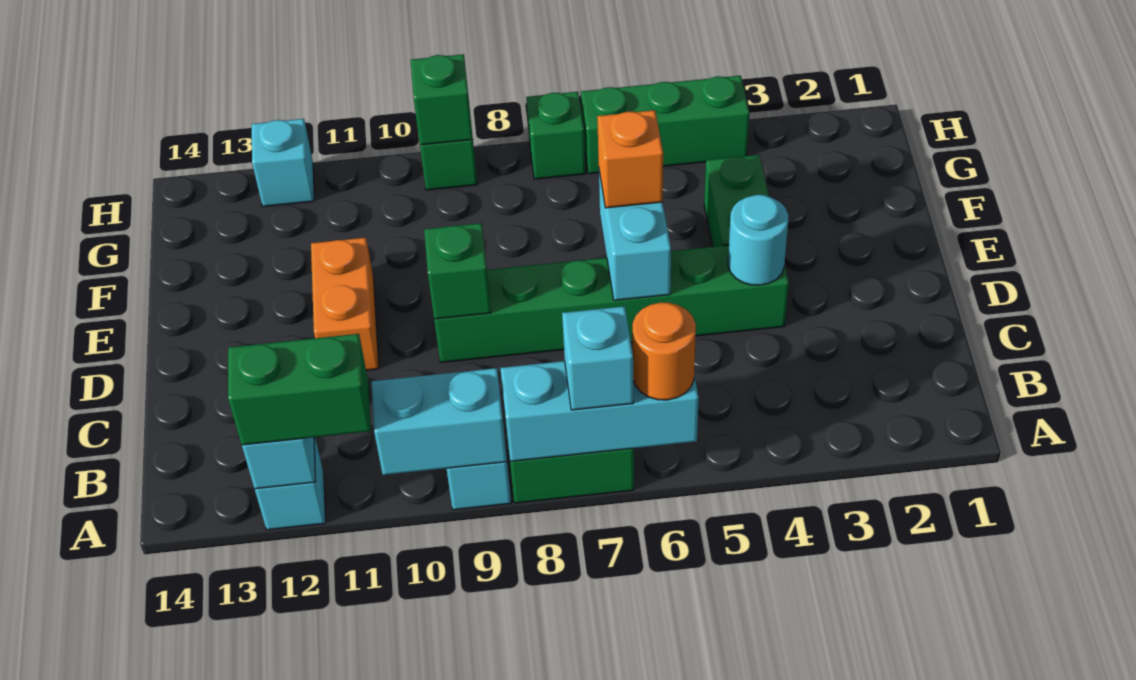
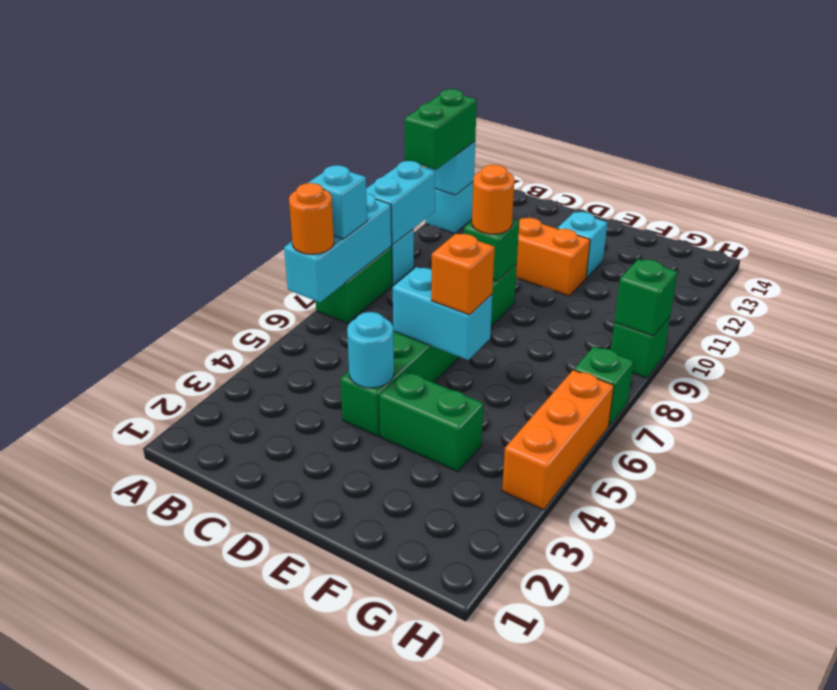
none -> orange 1x1 round brick [472,165,515,234]
green 1x3 brick [581,76,750,174] -> orange 1x3 brick [502,370,614,510]
cyan 1x1 brick [252,119,314,207] -> cyan 1x1 brick moved to [557,212,607,278]

